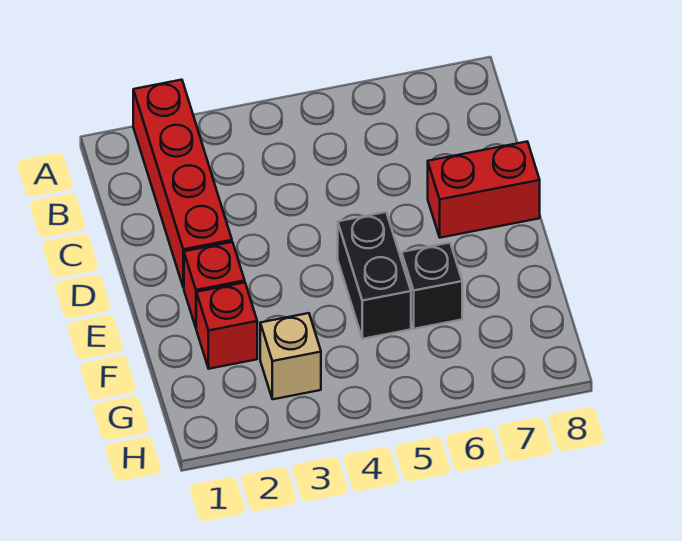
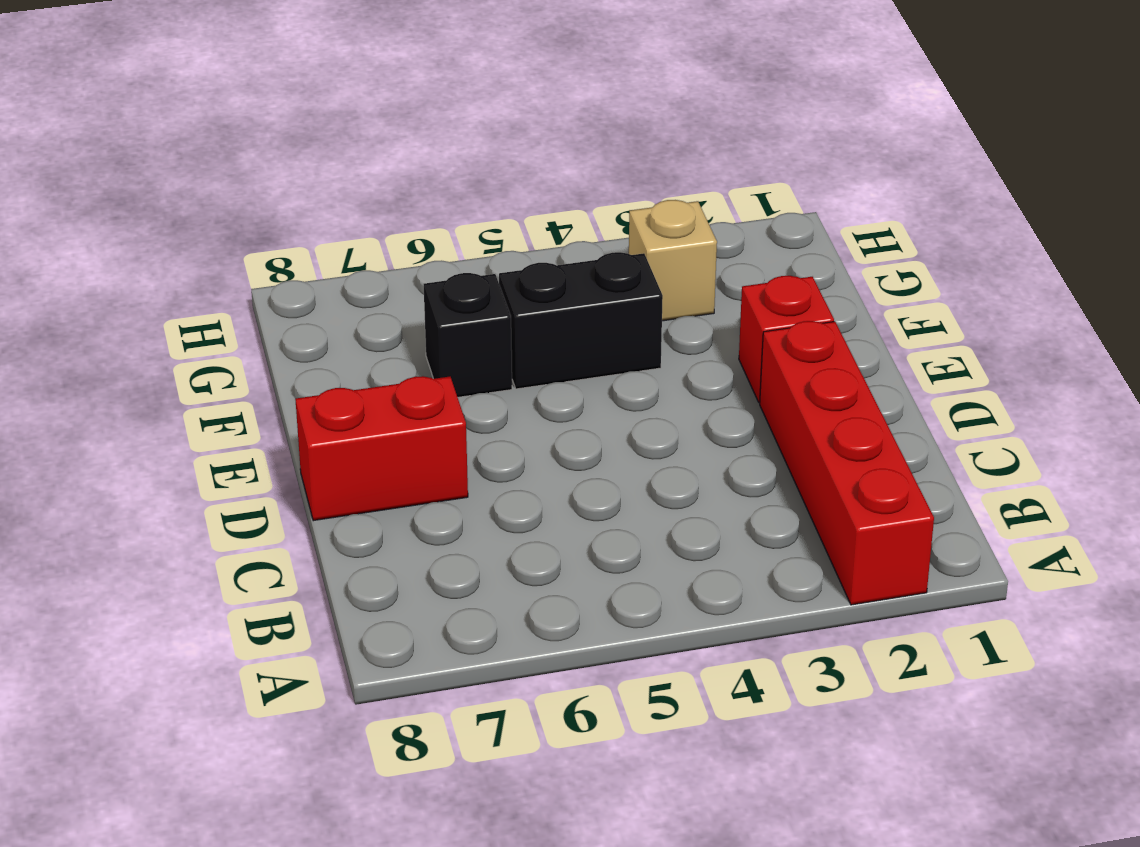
black 1x2 brick [338,212,411,339] -> black 1x2 brick turned to [499,252,663,389]
red 1x1 brick [196,283,257,369] -> none

